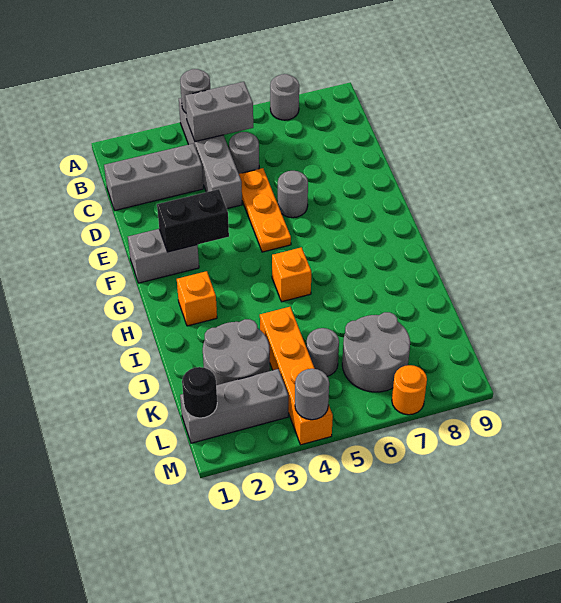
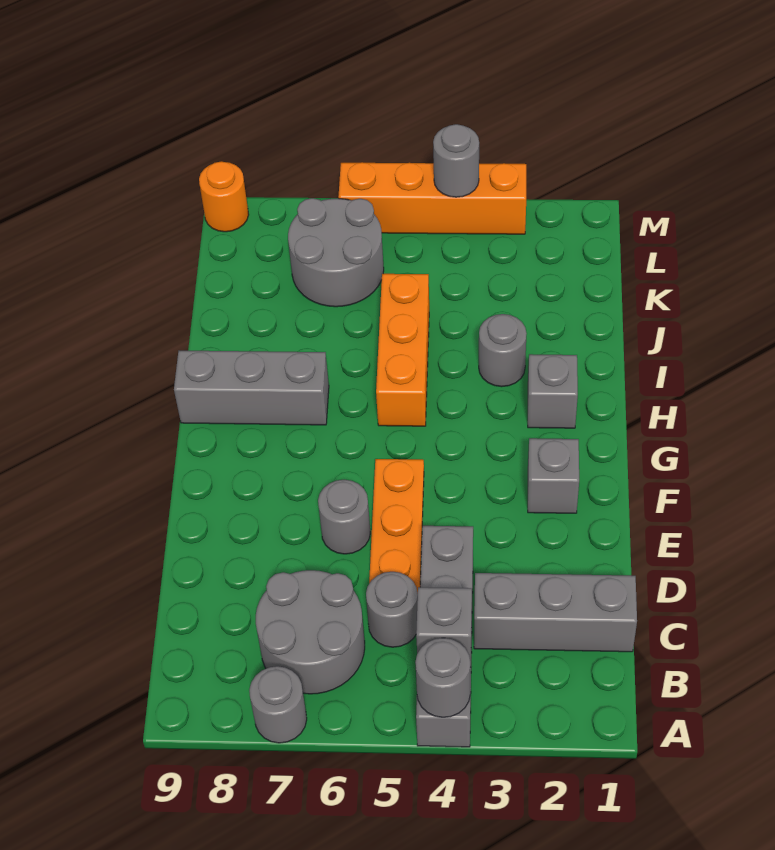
grey 1x2 brick [185,82,253,142] -> grey 1x1 brick [416,587,472,667]
grey 1x2 brick [128,229,199,283] -> grey 1x1 brick [528,438,579,513]
black 1x2 brick [157,189,229,252] -> none
orange 1x1 brick [177,271,217,326] -> grey 1x1 brick [528,354,578,428]
orange 1x1 brick [272,247,311,302] -> orange 1x3 brick [376,274,429,426]
grey 2x2 round brick [203,319,270,385] -> grey 2x2 round brick moved to [256,570,365,694]
orange 1x4 brick [260,307,333,445] -> orange 1x4 brick turned to [339,162,526,234]
grey 1x1 round brick [306,328,339,376] -> grey 1x1 round brick moved to [479,314,527,387]
grey 1x3 brick [180,369,288,443] -> grey 1x3 brick moved to [174,350,329,425]
black 1x1 round brick [182,367,217,418] -> none
orange 1x1 round brick [392,365,427,415] -> orange 1x1 round brick moved to [199,161,249,232]

